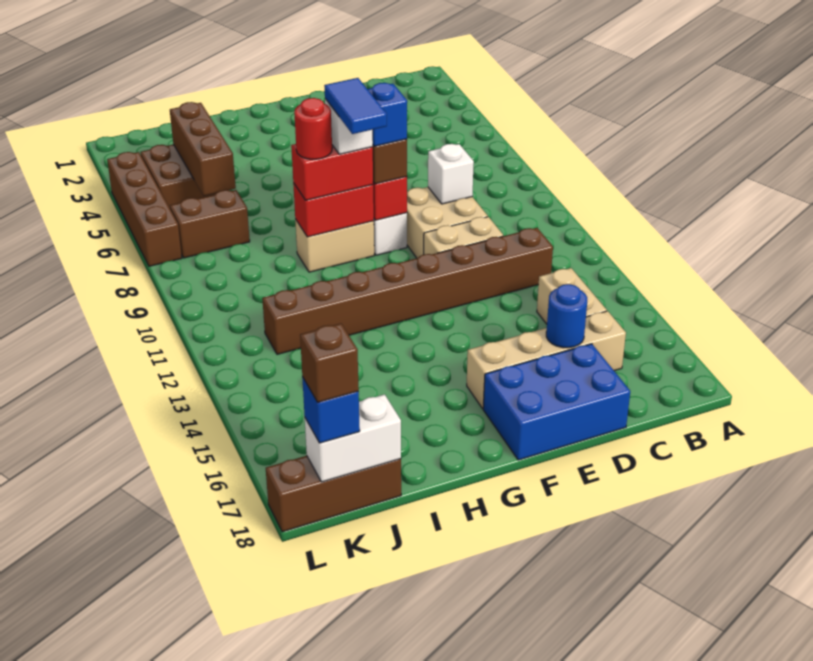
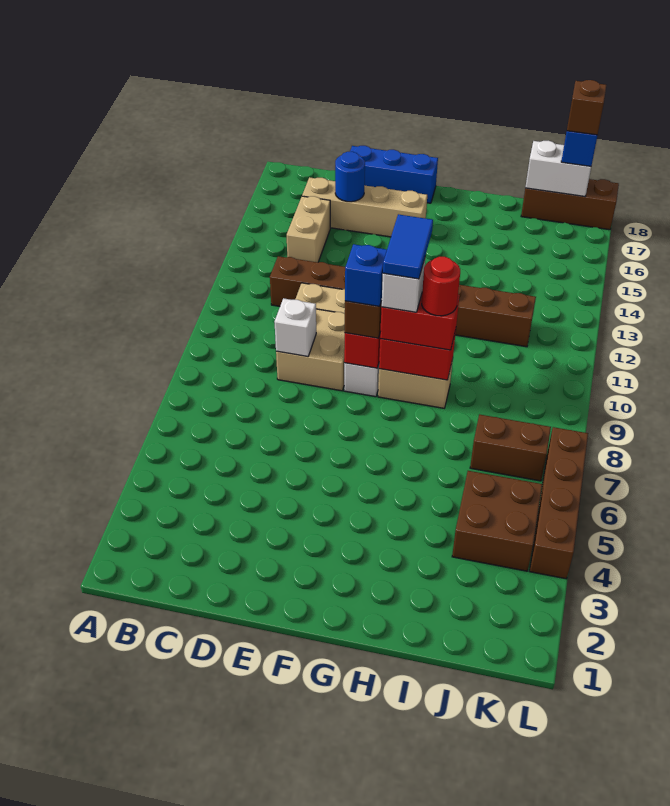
blue 2x3 brick [483,344,630,460] -> blue 1x3 brick [350,146,438,203]
brown 1x3 brick [170,102,236,196] -> none

